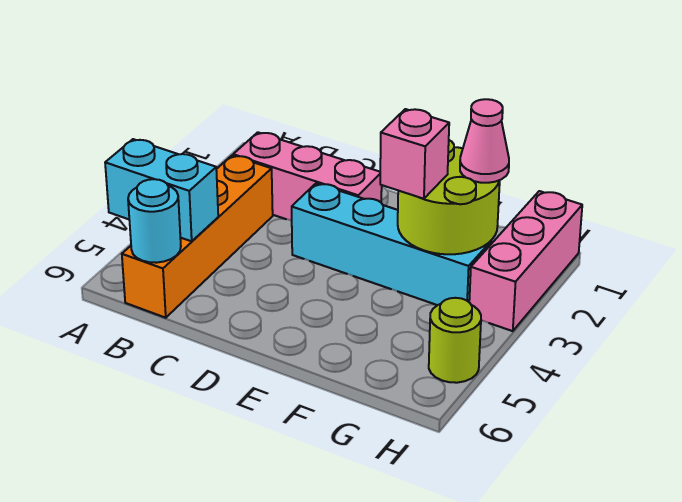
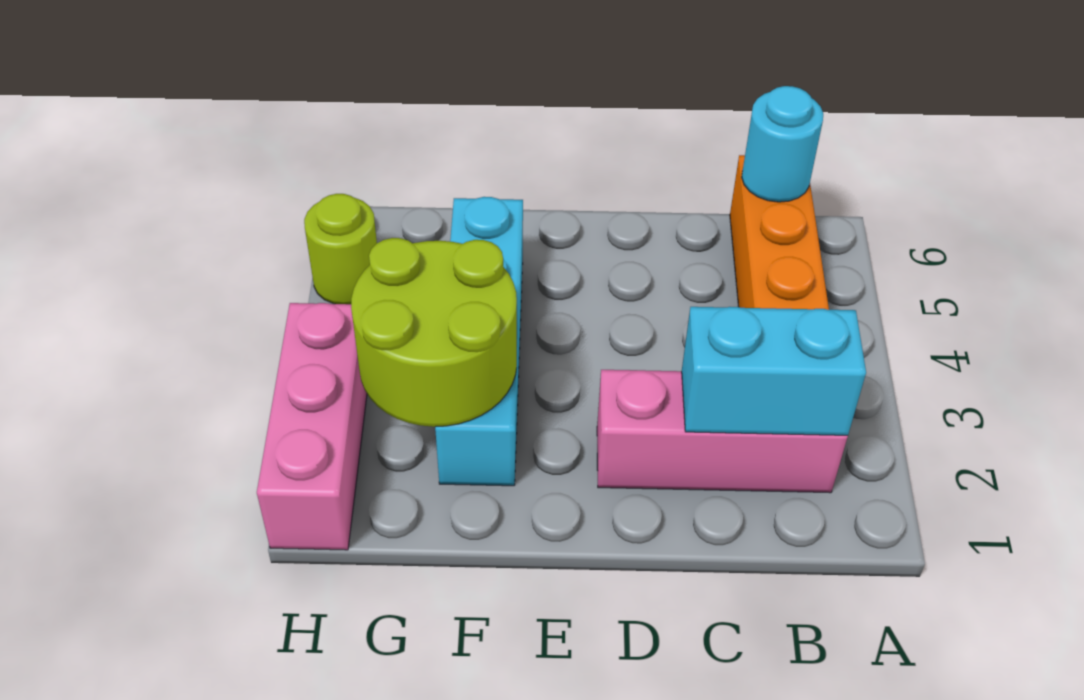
cyan 1x2 brick [105,139,218,241] -> cyan 1x2 brick moved to [682,307,866,435]
cyan 1x4 brick [292,183,491,305] -> cyan 1x4 brick turned to [435,197,523,486]
pink 1x1 brick [380,109,449,199] -> none
pink 1x1 cone [460,99,509,183] -> none

